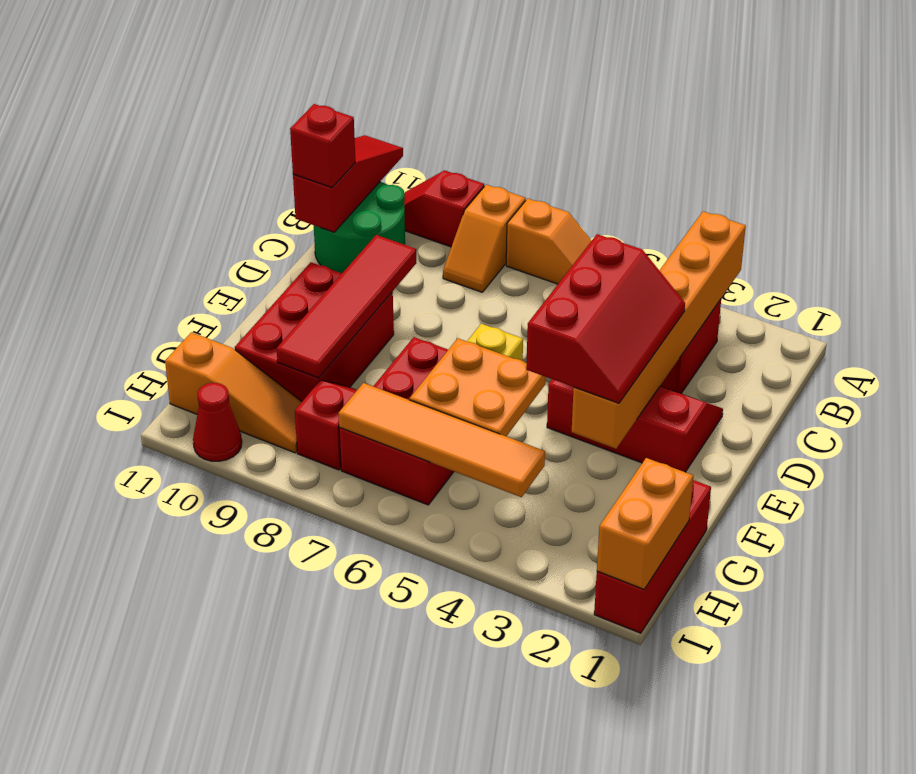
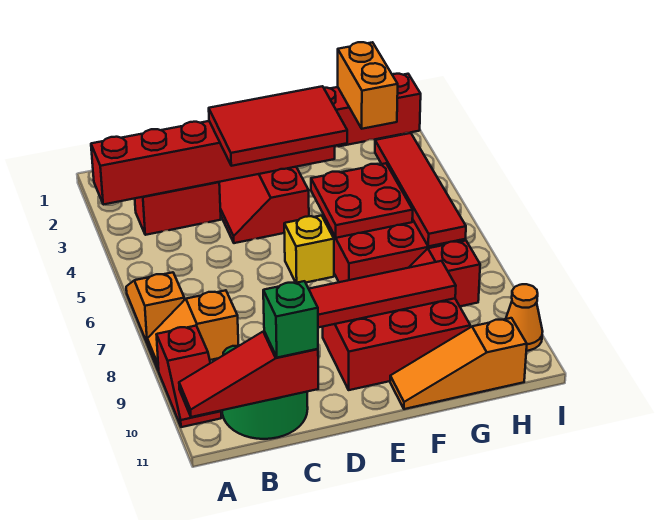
orange 1x6 brick [572,211,746,449] -> red 1x6 brick [91,121,335,205]
orange 1x2 slope [443,185,526,292] -> orange 1x2 slope turned to [147,290,239,371]
red 1x1 brick [290,104,355,188] -> green 1x1 brick [263,281,318,358]
red 2x3 slope [526,234,685,403] -> red 2x3 tile [209,86,347,166]
orange 2x2 plate [410,338,545,436] -> red 2x2 plate [311,163,413,238]
orange 1x2 brick [597,458,693,589] -> orange 1x2 brick turned to [338,42,398,129]
orange 1x4 tile [338,383,545,497] -> red 1x4 tile [375,133,466,246]
orange 1x3 slope [165,332,302,453] -> orange 1x3 slope turned to [390,318,527,409]
red 1x1 cone [193,383,242,461] -> orange 1x1 cone [506,284,543,351]

